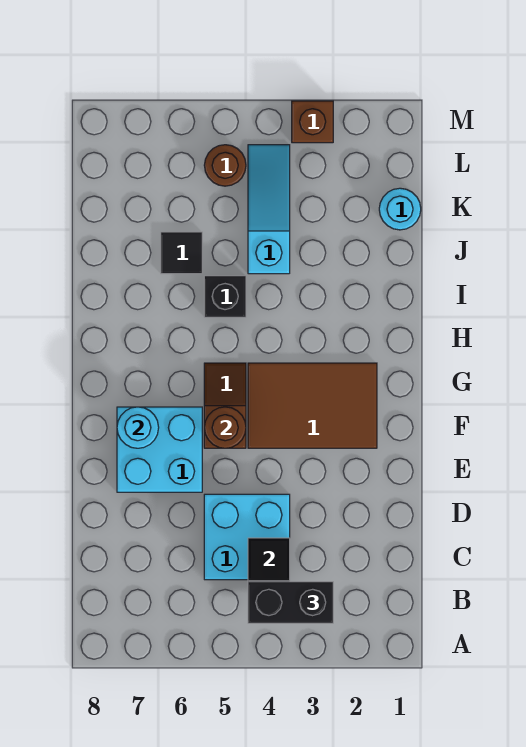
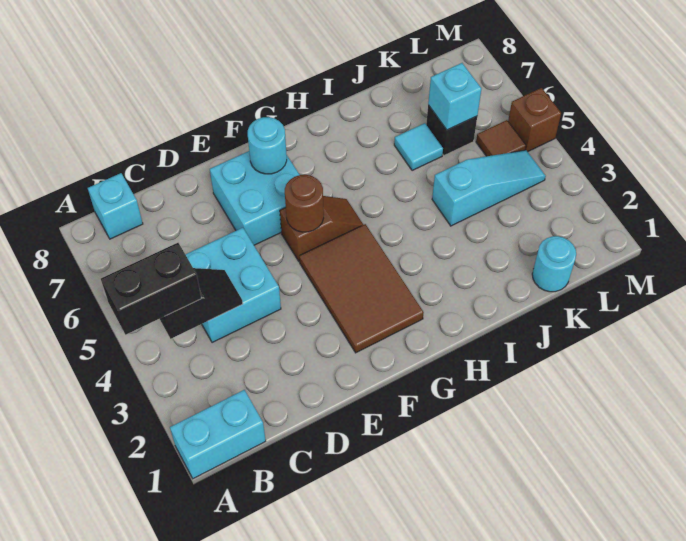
none -> cyan 1x2 brick [170,390,266,479]
black 1x2 brick [248,582,333,623] -> black 1x2 brick turned to [101,243,201,335]
none -> cyan 1x1 brick [88,173,143,239]
black 1x1 brick [204,276,246,317] -> black 1x1 brick moved to [426,105,477,155]
black 1x1 tile [161,232,202,274] -> cyan 1x1 tile [394,123,443,171]
none -> cyan 1x1 brick [428,63,481,130]
brown 1x1 round brick [204,145,246,186] -> brown 1x1 tile [476,120,526,156]
brown 1x1 brick [292,101,333,143] -> brown 1x1 brick moved to [508,88,561,152]

